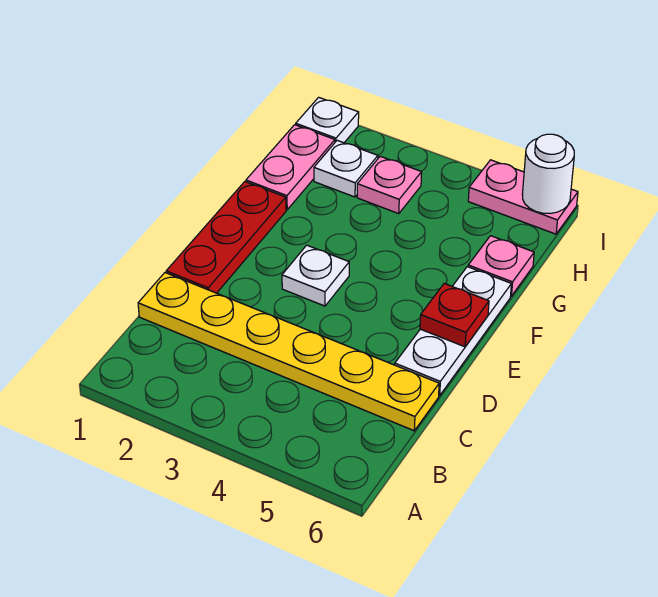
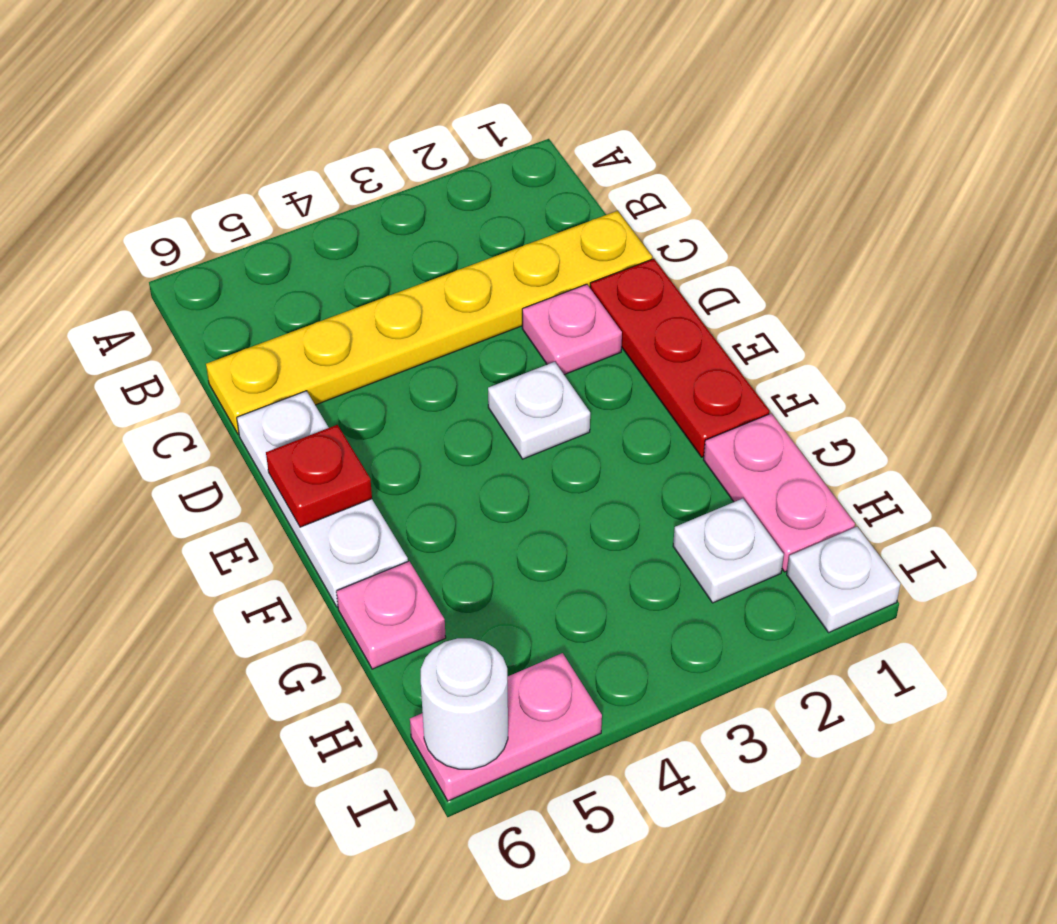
pink 1x1 plate [357,156,422,214] -> pink 1x1 plate moved to [522,284,622,375]

